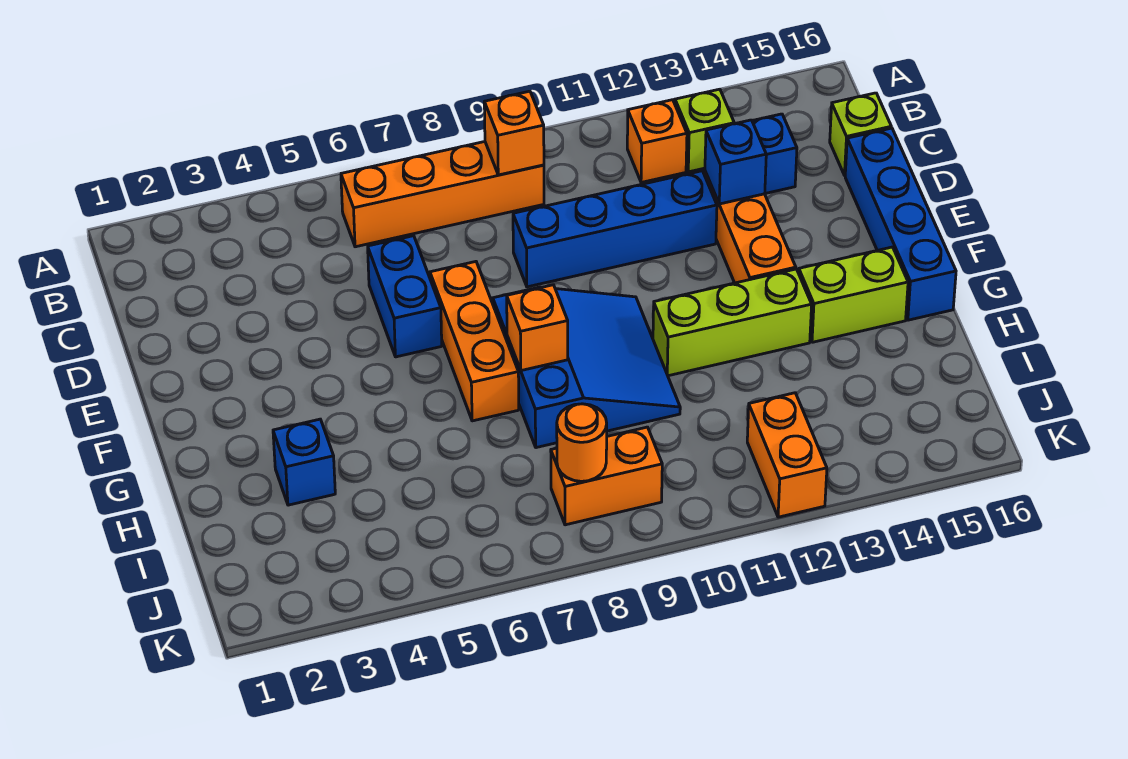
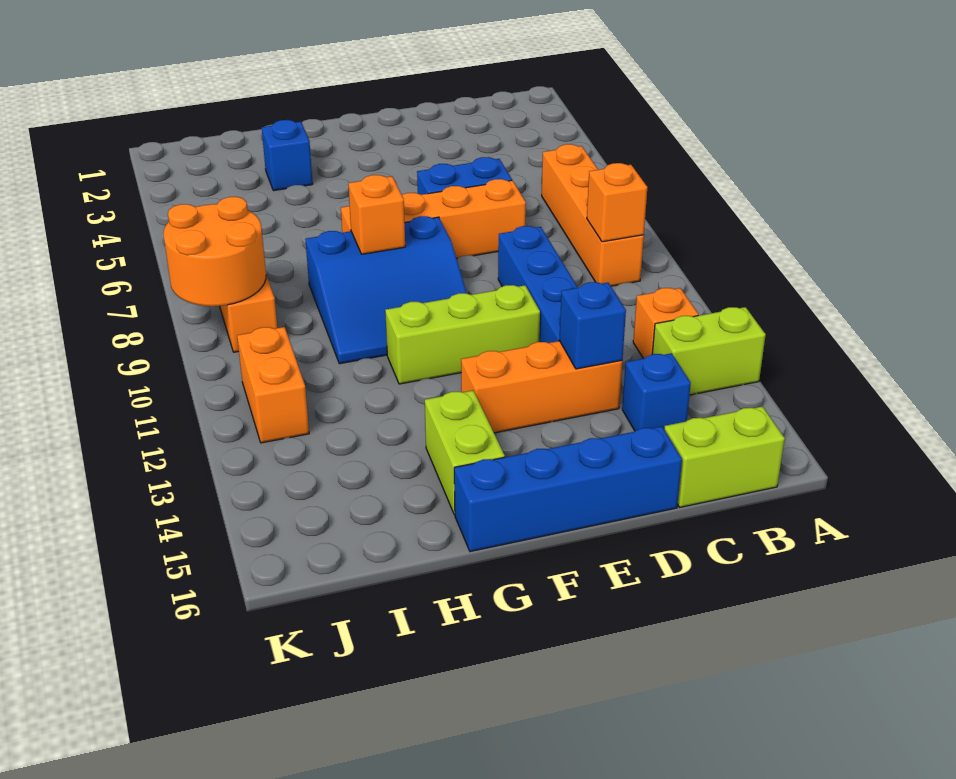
lime 1x1 brick [675,89,734,172] -> lime 1x2 brick [652,307,766,395]
lime 1x1 brick [830,93,891,175] -> lime 1x2 brick [664,406,785,507]
orange 1x3 brick [430,262,519,421] -> orange 1x4 brick [341,179,526,258]
lime 1x3 brick [653,269,812,376] -> lime 1x3 brick turned to [385,285,540,384]
orange 1x1 round brick [557,404,607,481] -> orange 2x2 round brick [163,197,266,306]
orange 1x2 brick [747,393,827,517] -> orange 1x2 brick turned to [237,327,309,443]

